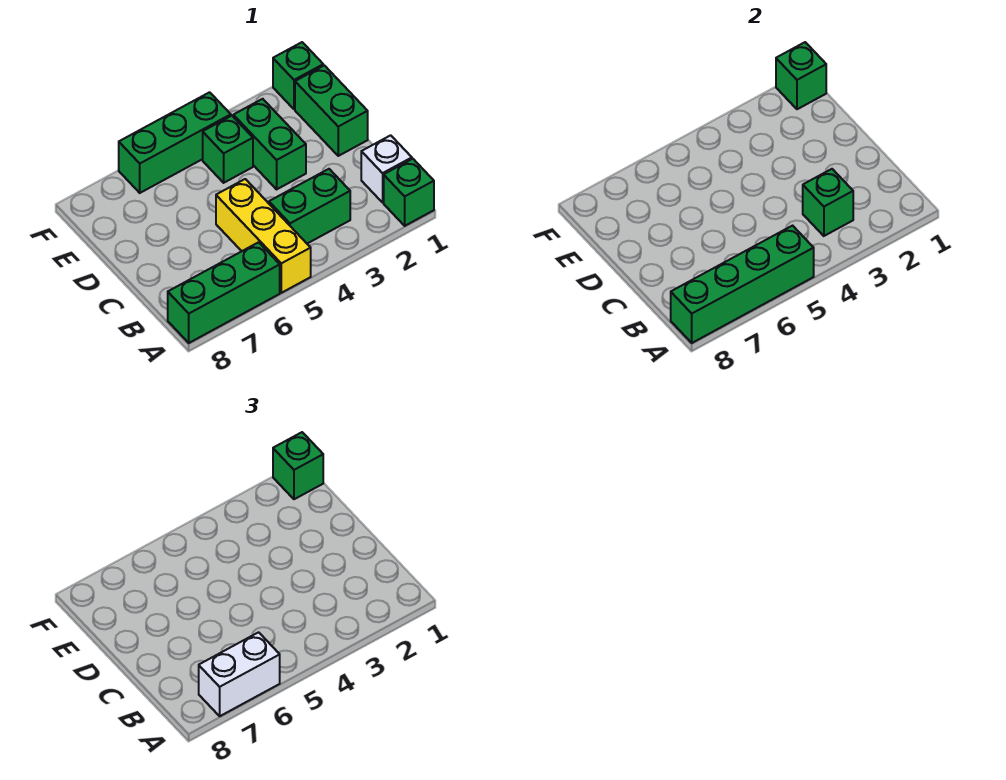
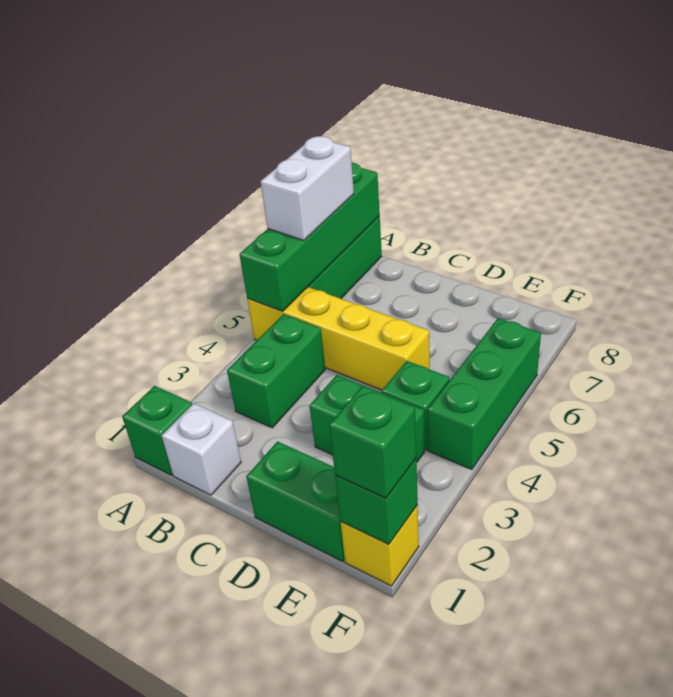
yellow 1x3 brick [216,179,311,293] -> yellow 1x4 brick [247,287,430,390]
green 1x1 brick [803,169,853,236] -> none
green 1x1 brick [273,42,323,109] -> yellow 1x1 brick [341,505,419,586]

